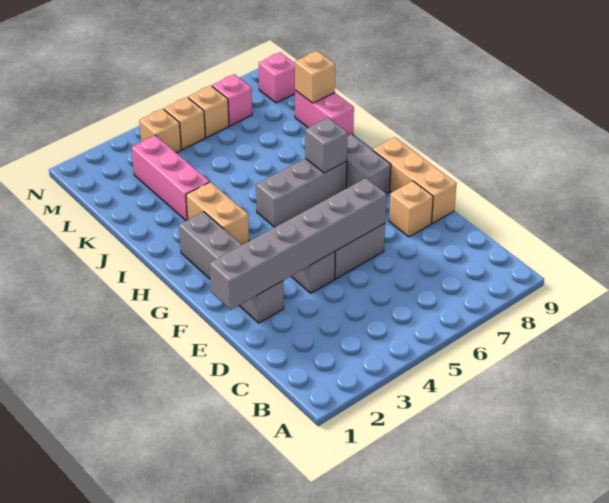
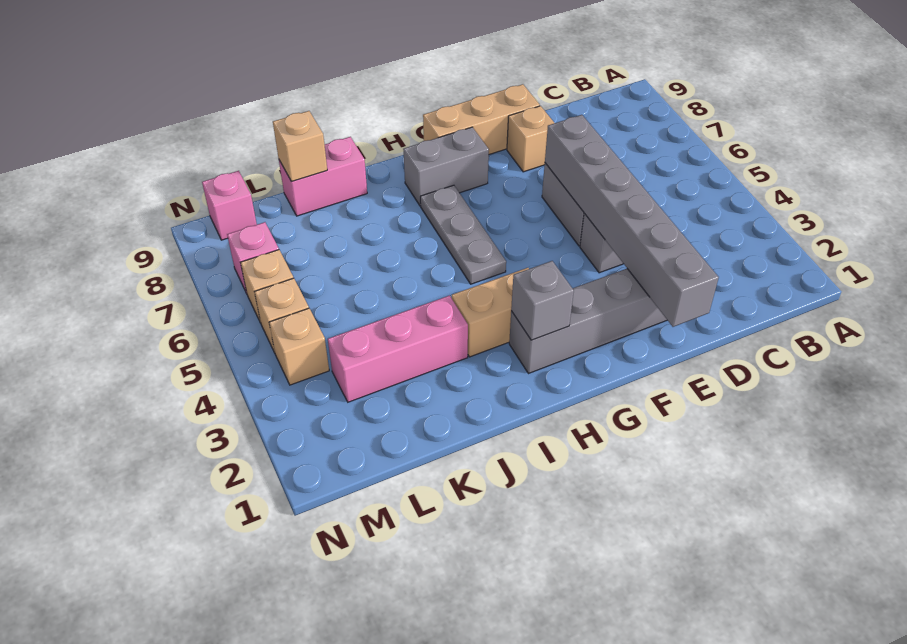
grey 1x3 brick [256,158,347,227] -> grey 1x3 plate [420,185,506,284]
grey 1x1 brick [305,118,348,173] -> grey 1x1 brick moved to [511,261,574,340]

